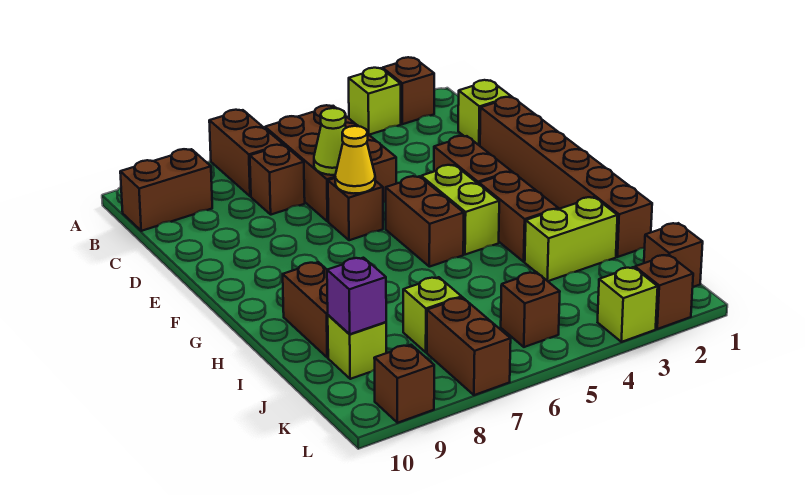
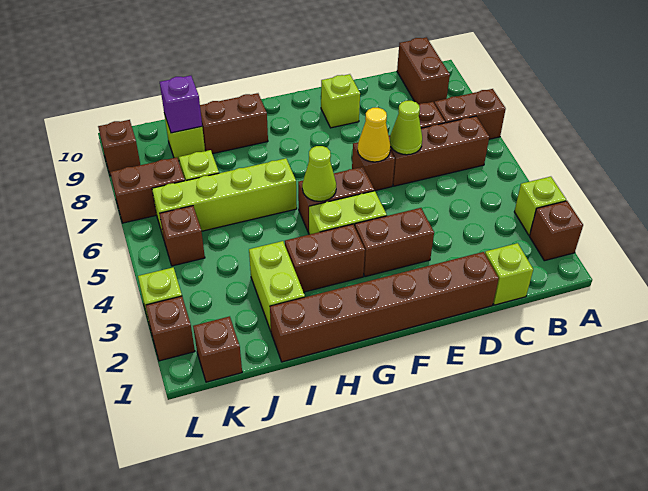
brown 2x3 brick [265,105,396,222] -> brown 1x3 brick [389,116,489,186]
none -> lime 1x1 brick [321,74,360,128]
none -> lime 1x1 cone [302,146,336,201]
none -> lime 1x4 brick [152,158,297,235]

